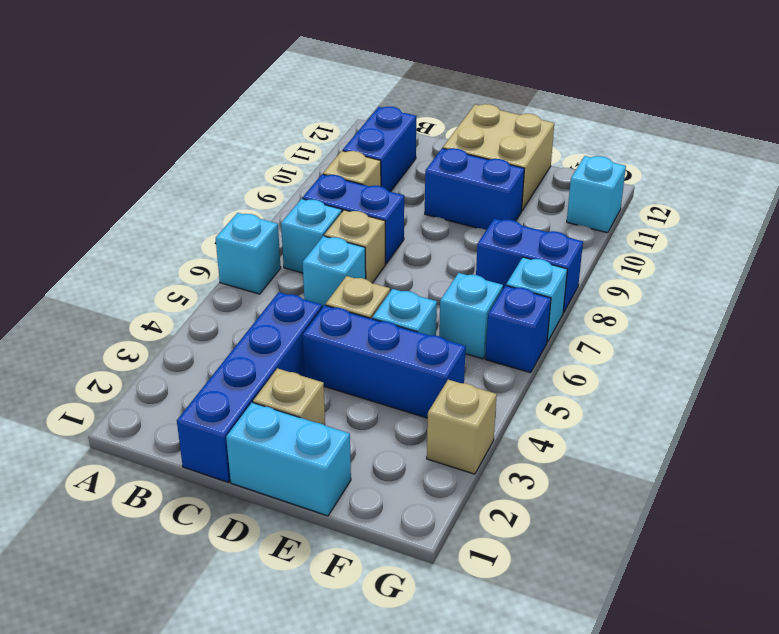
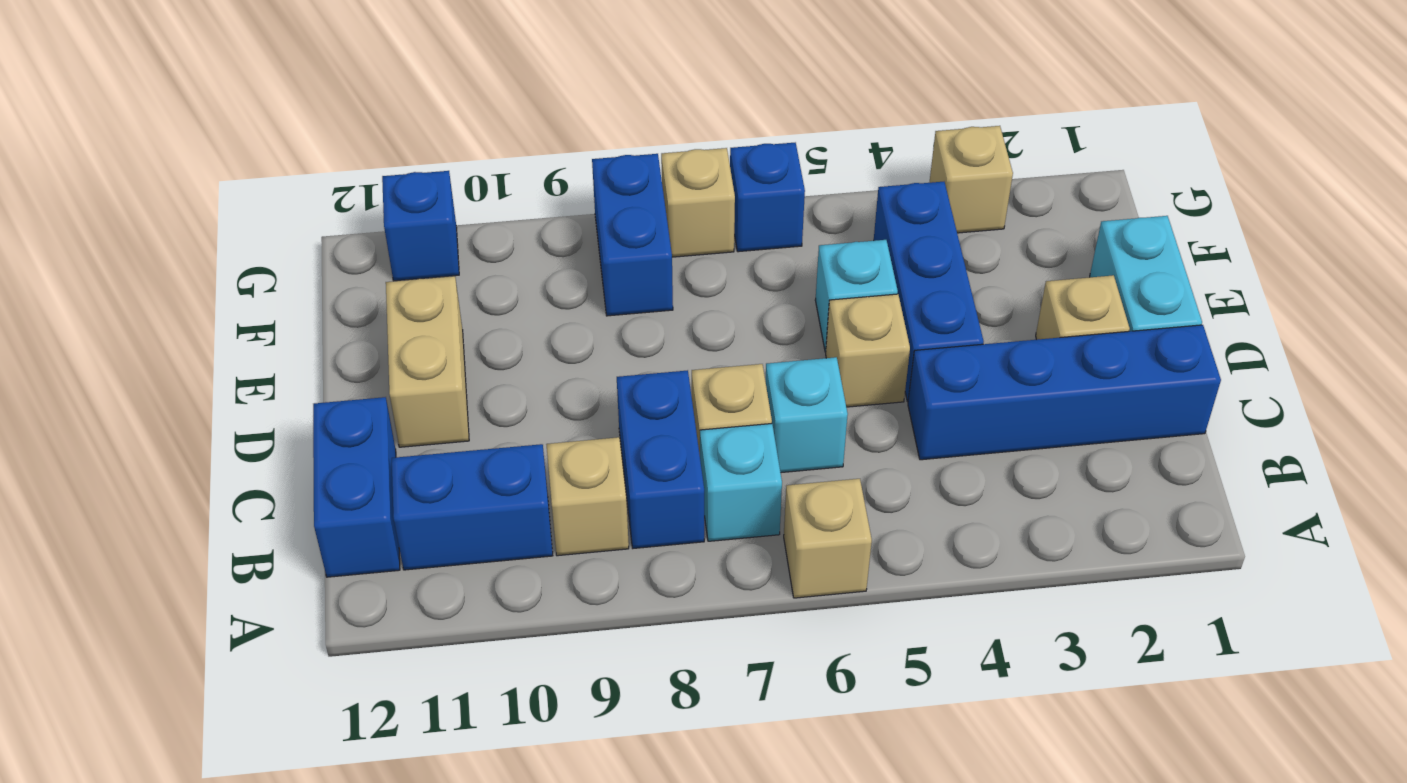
cyan 1x1 brick [216,213,281,294] -> tan 1x1 brick [784,479,872,598]
blue 1x2 brick [425,148,524,230] -> blue 1x2 brick moved to [313,397,400,577]
tan 2x2 brick [443,104,554,211] -> tan 1x2 brick [386,276,469,447]
cyan 1x1 brick [439,273,503,359] -> none
cyan 1x1 brick [506,257,567,342] -> tan 1x1 brick [661,148,735,257]
cyan 1x1 brick [567,156,626,233] -> blue 1x1 brick [382,171,459,281]

